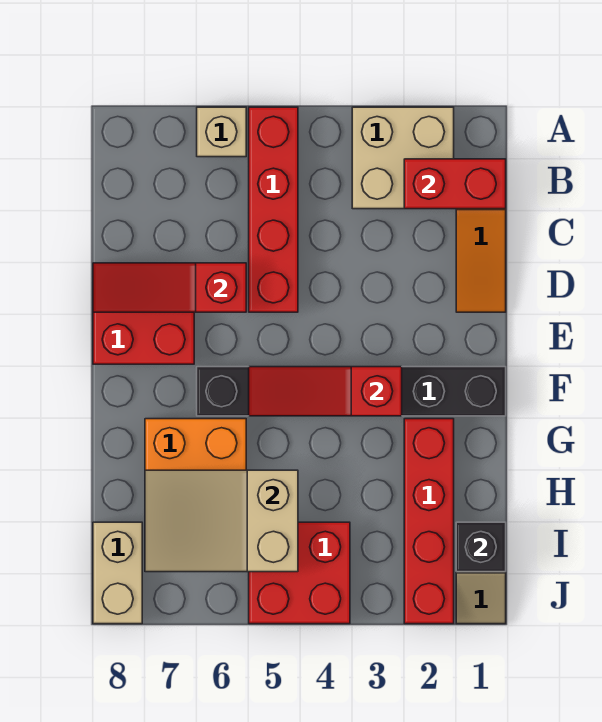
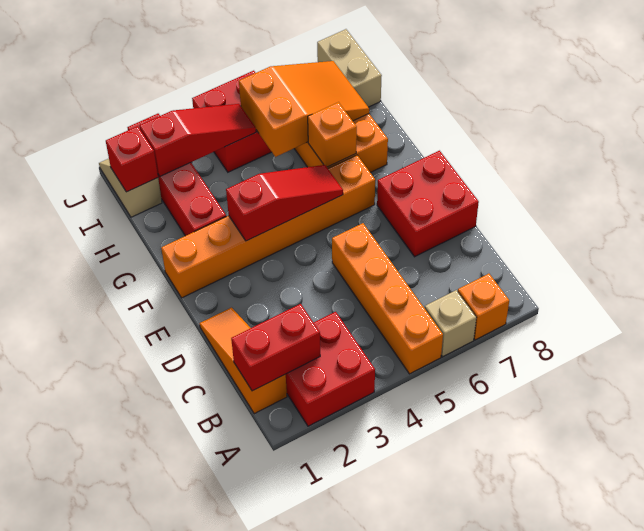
tan 2x2 brick [352,107,454,209] -> red 2x2 brick [286,312,375,426]
red 1x4 brick [249,107,298,312] -> orange 1x4 brick [332,223,443,374]
none -> orange 1x1 brick [458,274,509,340]
red 1x3 slope [93,263,246,312] -> red 1x3 slope moved to [140,104,256,176]
black 1x6 brick [197,367,506,416] -> orange 1x6 brick [161,155,375,298]
none -> orange 1x1 brick [308,102,357,167]
tan 2x3 slope [145,470,298,572] -> orange 2x3 slope [239,61,369,157]
black 1x1 brick [456,522,506,572] -> red 1x1 brick [106,126,158,192]

